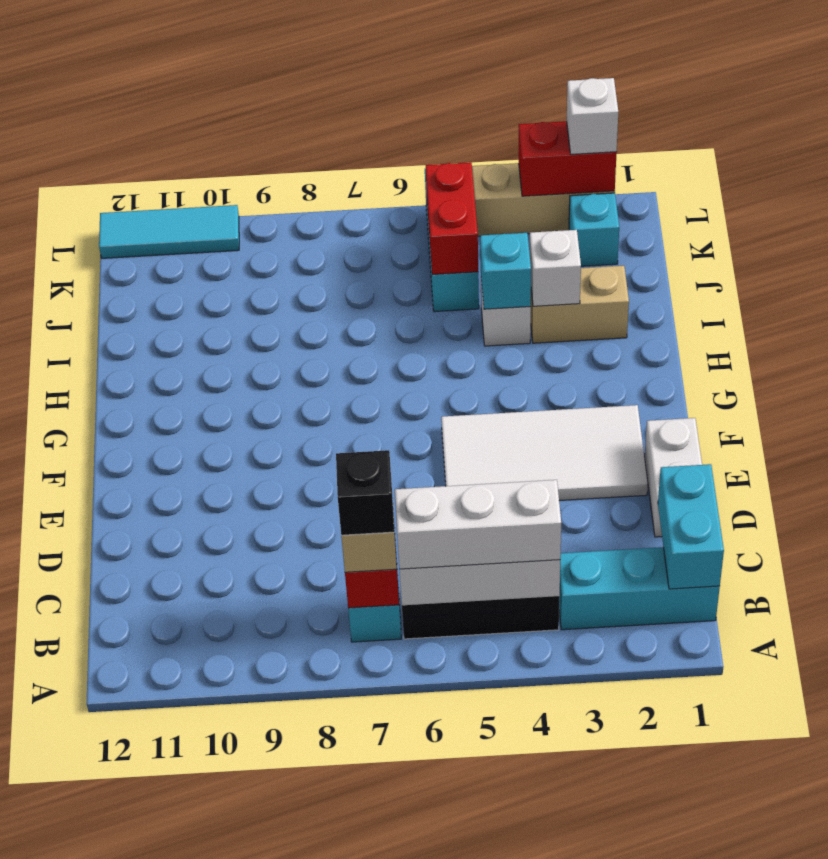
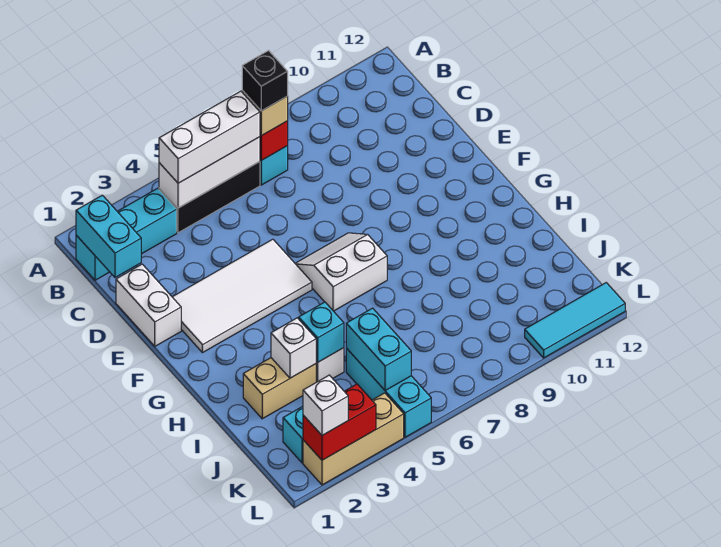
none -> white 2x2 slope [295,233,387,311]
red 1x2 brick [426,162,478,275] -> cyan 1x2 brick [346,308,411,391]

